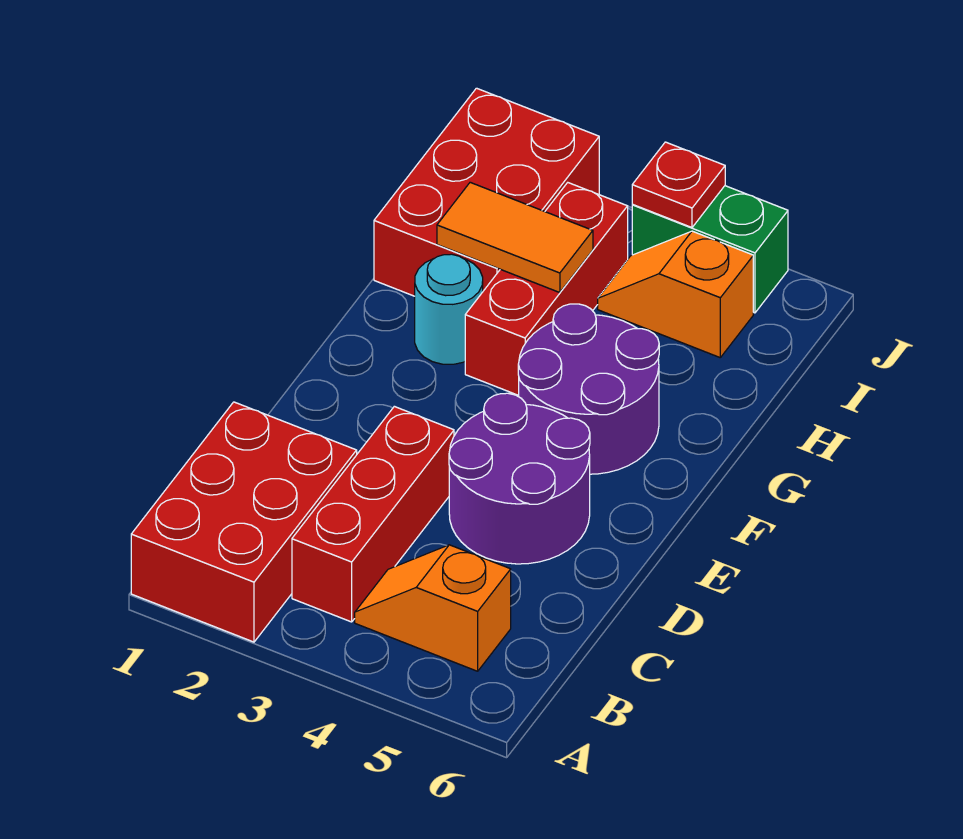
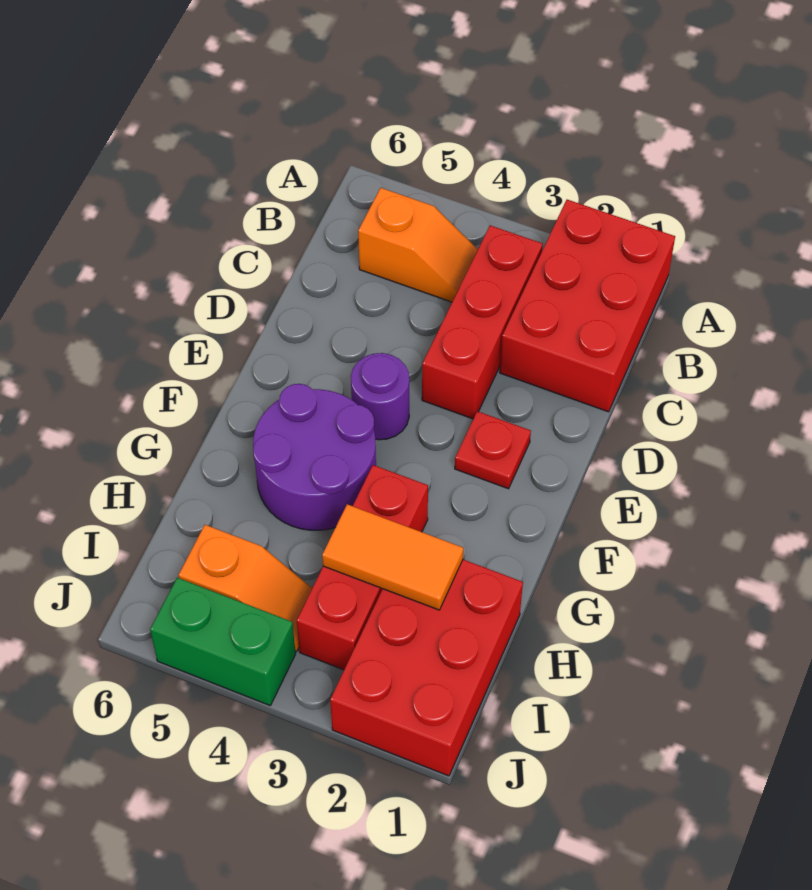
purple 2x2 round brick [449,393,590,564] -> purple 1x1 round brick [351,353,409,440]
cyan 1x1 round brick [415,254,483,364] -> none
red 1x1 plate [632,142,725,227] -> red 1x1 plate moved to [455,411,531,489]

